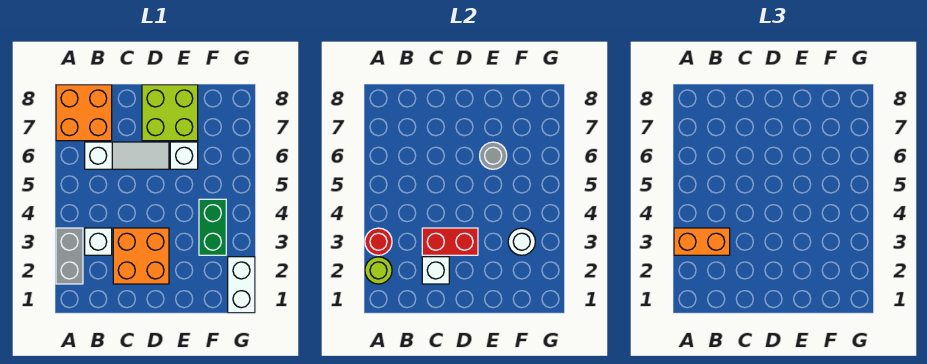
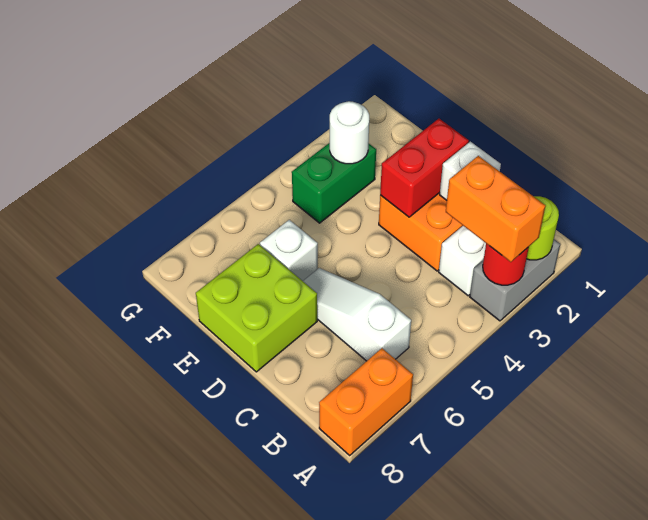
orange 2x2 brick [56,85,112,141] -> orange 1x2 brick [319,348,413,455]
red 1x2 brick [422,228,478,255] -> red 1x2 brick turned to [380,119,469,217]
grey 1x1 round brick [480,142,507,169] -> none
white 1x2 brick [228,257,255,313] -> none

